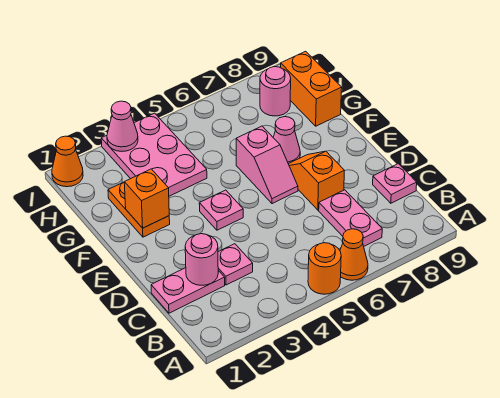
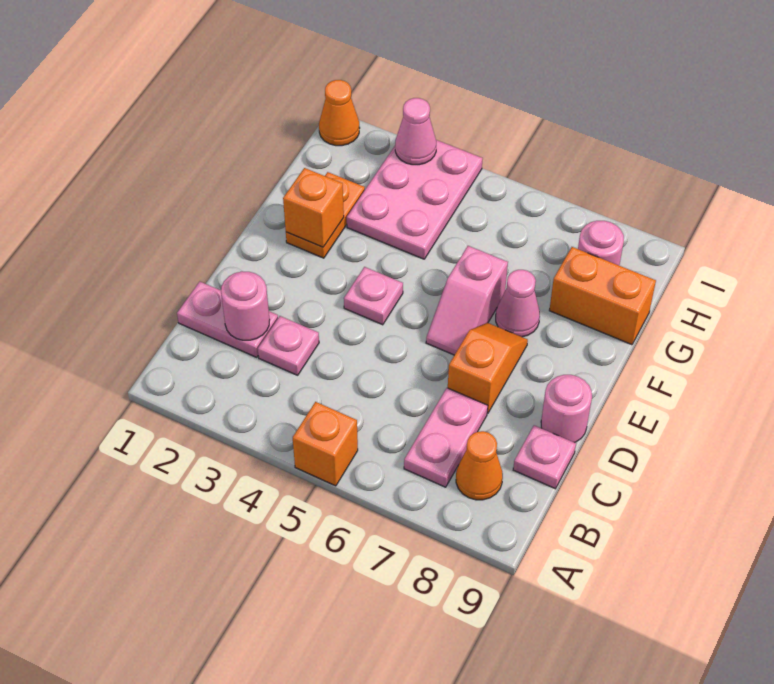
orange 1x1 round brick [308,243,341,294] -> orange 1x1 brick [293,402,358,486]
orange 1x1 cone [340,229,368,280] -> orange 1x1 cone moved to [456,431,503,500]
none -> pink 1x1 round brick [541,375,592,443]
orange 1x2 brick [281,51,342,126] -> orange 1x2 brick turned to [549,247,656,345]

